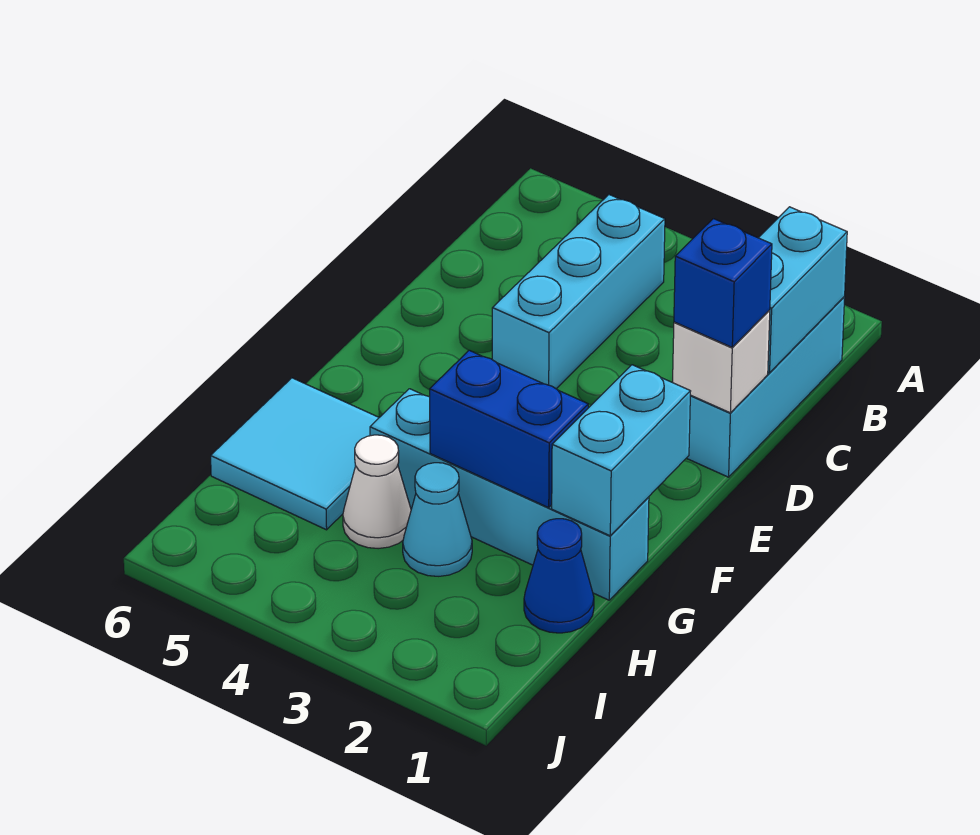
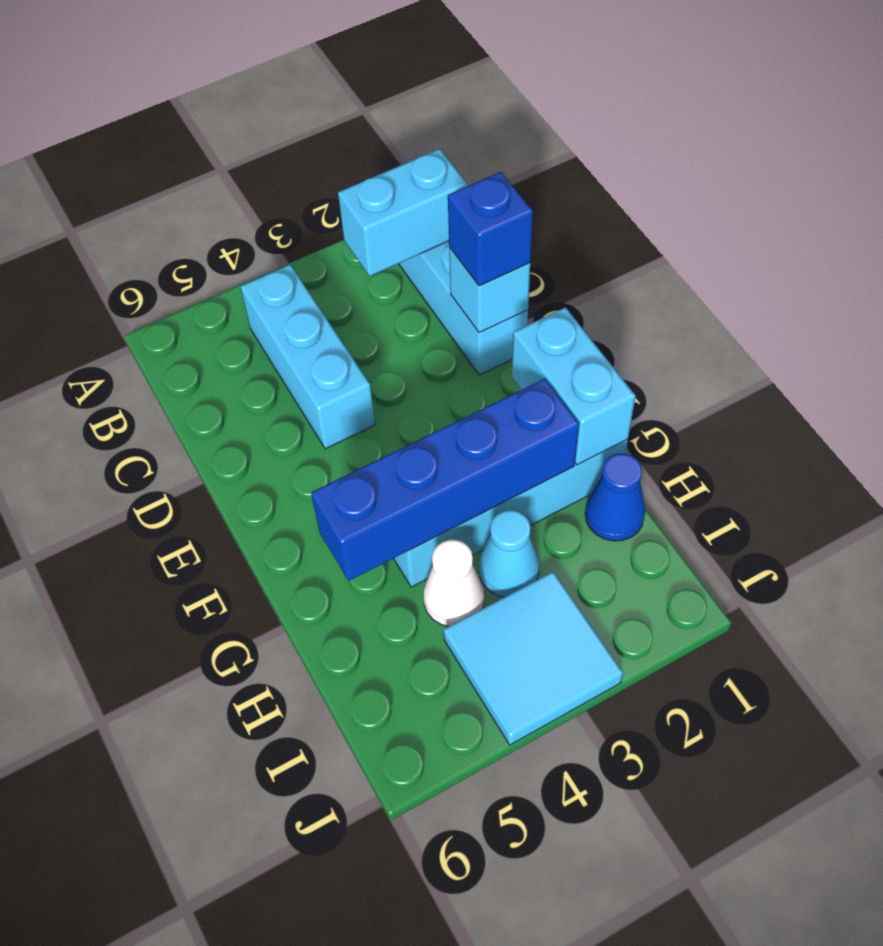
cyan 1x2 brick [759,207,847,373] -> cyan 1x2 brick turned to [338,149,468,276]
white 1x1 brick [673,310,770,413] -> cyan 1x1 brick [449,247,530,333]
blue 1x2 brick [430,350,588,508] -> blue 1x4 brick [311,379,579,581]
cyan 2x2 tile [211,378,379,530] -> cyan 2x2 tile moved to [444,572,623,745]

